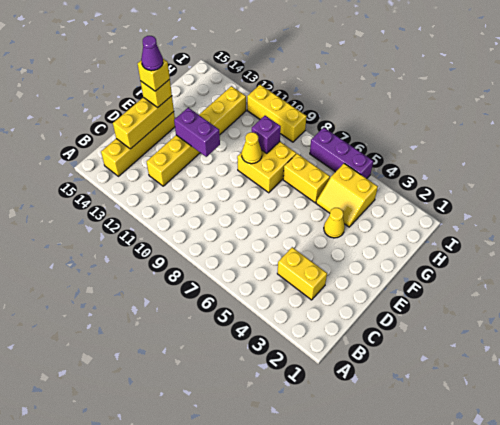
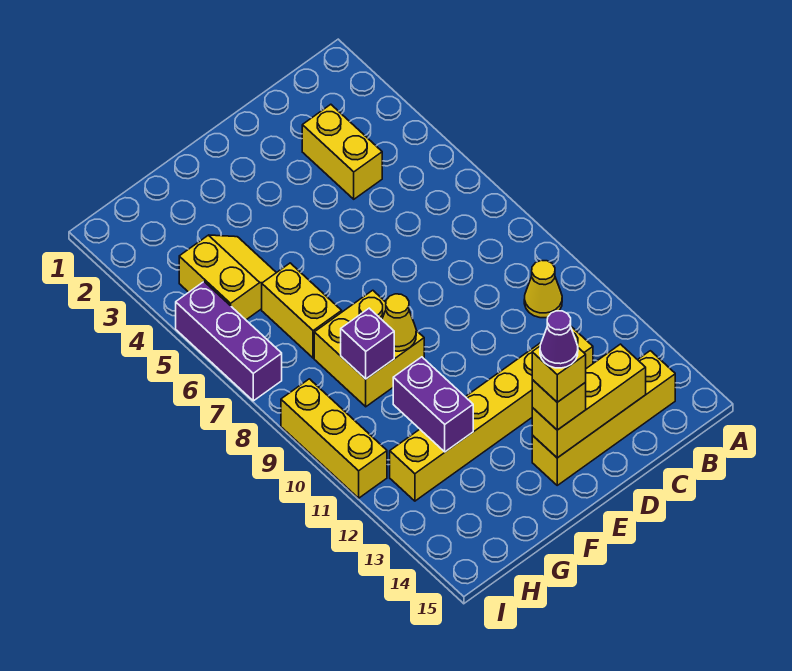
purple 1x2 brick [174,108,220,157] -> purple 1x2 brick moved to [393,357,473,452]
yellow 1x1 cone [324,208,345,238] -> yellow 1x1 cone moved to [524,260,562,318]

